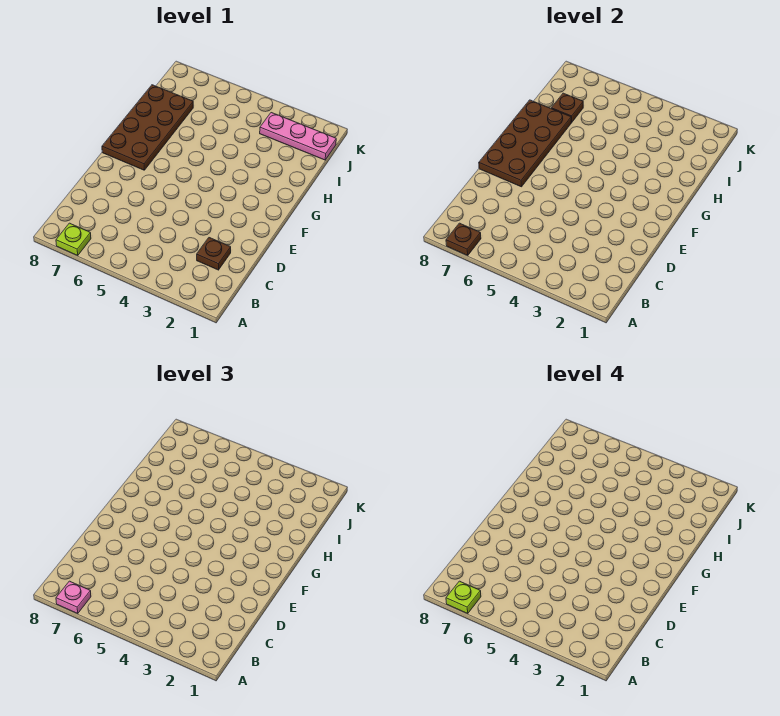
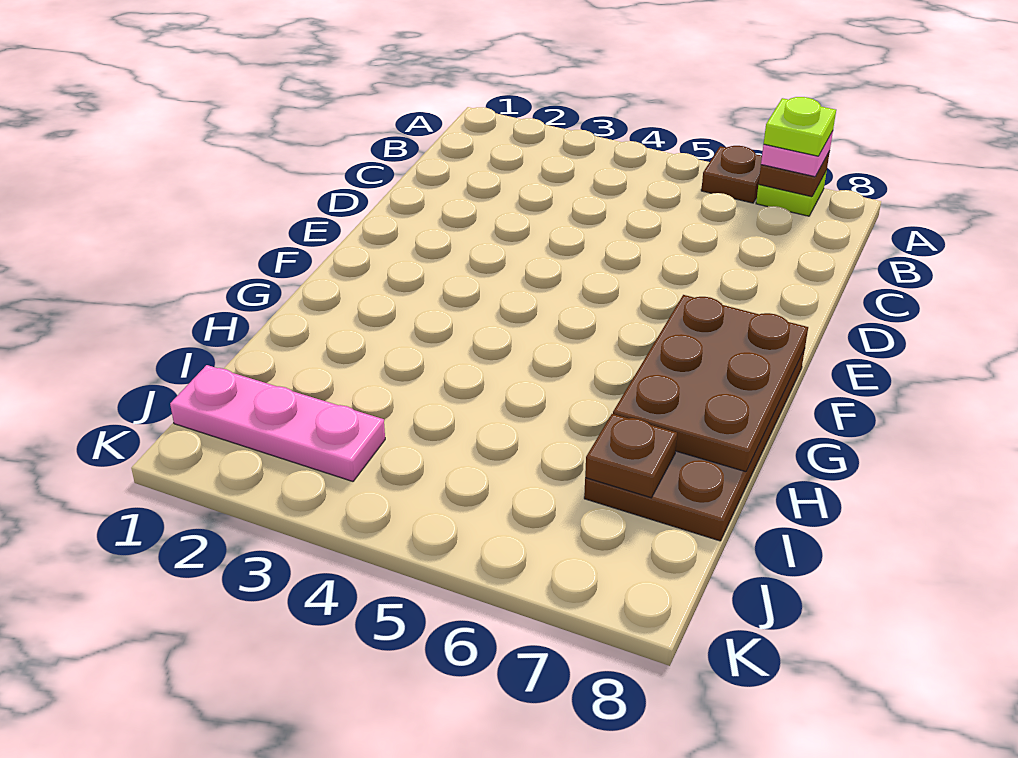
brown 1x1 plate [197,238,231,270] -> brown 1x1 plate moved to [701,146,762,203]
brown 2x4 plate [479,100,571,187] -> brown 2x3 plate [613,295,808,472]

